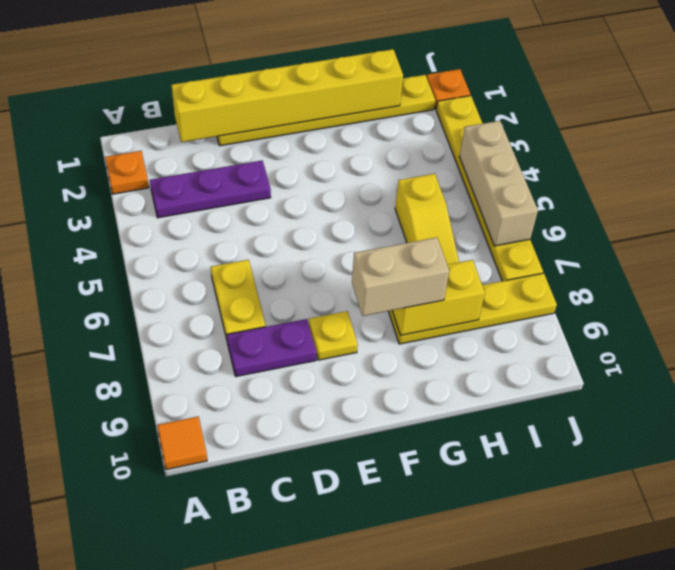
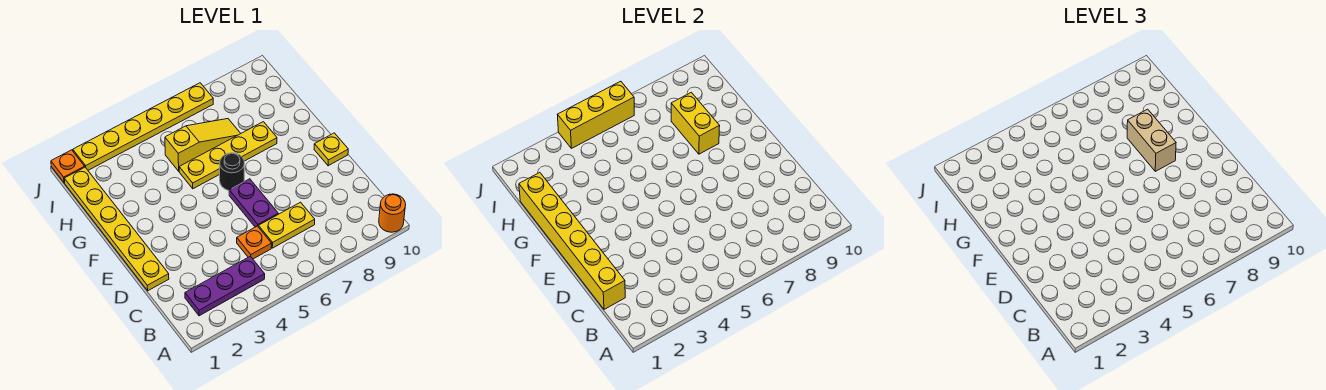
orange 1x1 plate [105,151,149,194] -> orange 1x1 plate moved to [237,226,272,259]
orange 1x1 tile [157,417,207,470] -> orange 1x1 round brick [379,194,406,232]
purple 1x3 plate [150,161,271,218] -> purple 1x3 plate turned to [185,256,265,316]
purple 1x2 plate [227,319,316,376] -> purple 1x2 plate moved to [229,179,278,227]
yellow 1x1 plate [309,311,358,360] -> yellow 1x1 plate moved to [314,133,348,166]
none -> black 1x1 round brick [220,153,244,190]
yellow 1x4 plate [389,273,557,344] -> yellow 1x4 plate turned to [179,122,277,189]
tan 1x3 brick [459,121,538,246] -> yellow 1x3 brick [557,81,634,148]

